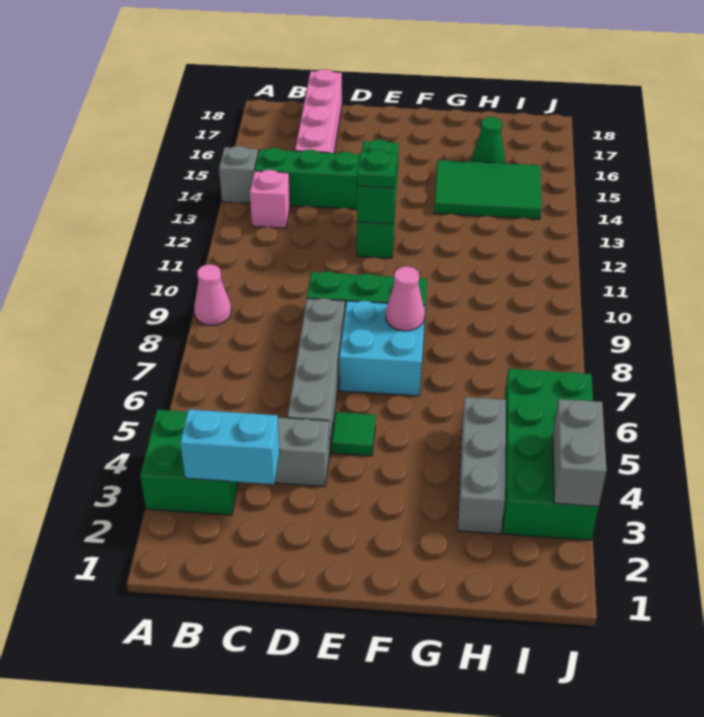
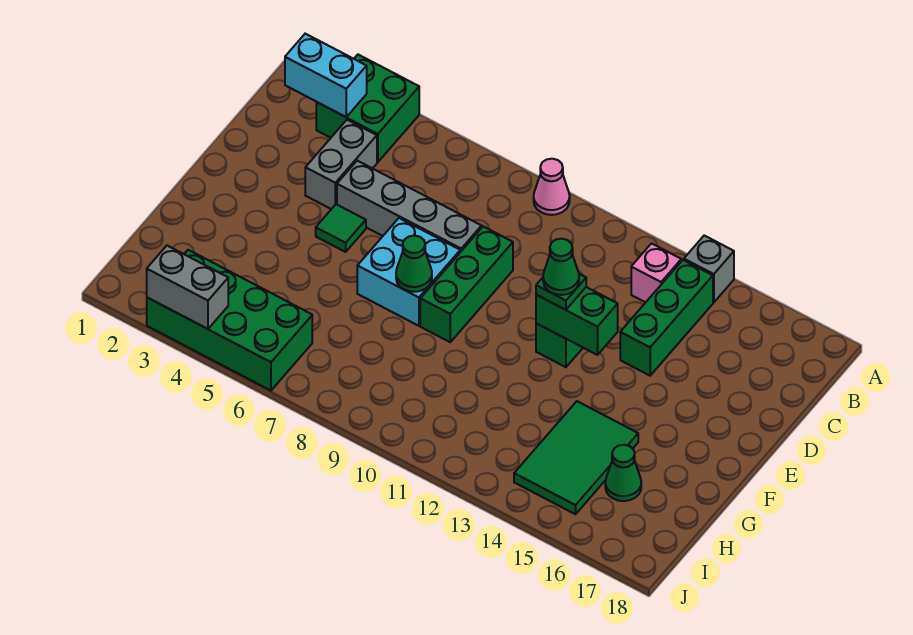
cyan 1x2 brick [180,409,280,484] -> cyan 1x2 brick turned to [285,34,367,117]
pink 1x4 brick [295,69,342,153] -> none
none -> green 1x1 cone [543,239,579,295]
pink 1x1 cone [386,266,425,331] -> green 1x1 cone [396,236,432,292]
grey 1x3 brick [458,397,506,534] -> none

